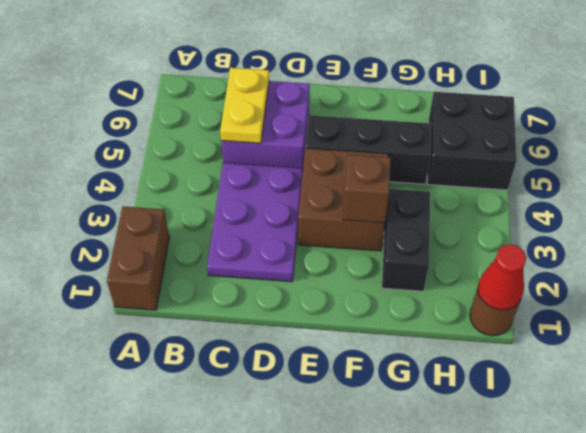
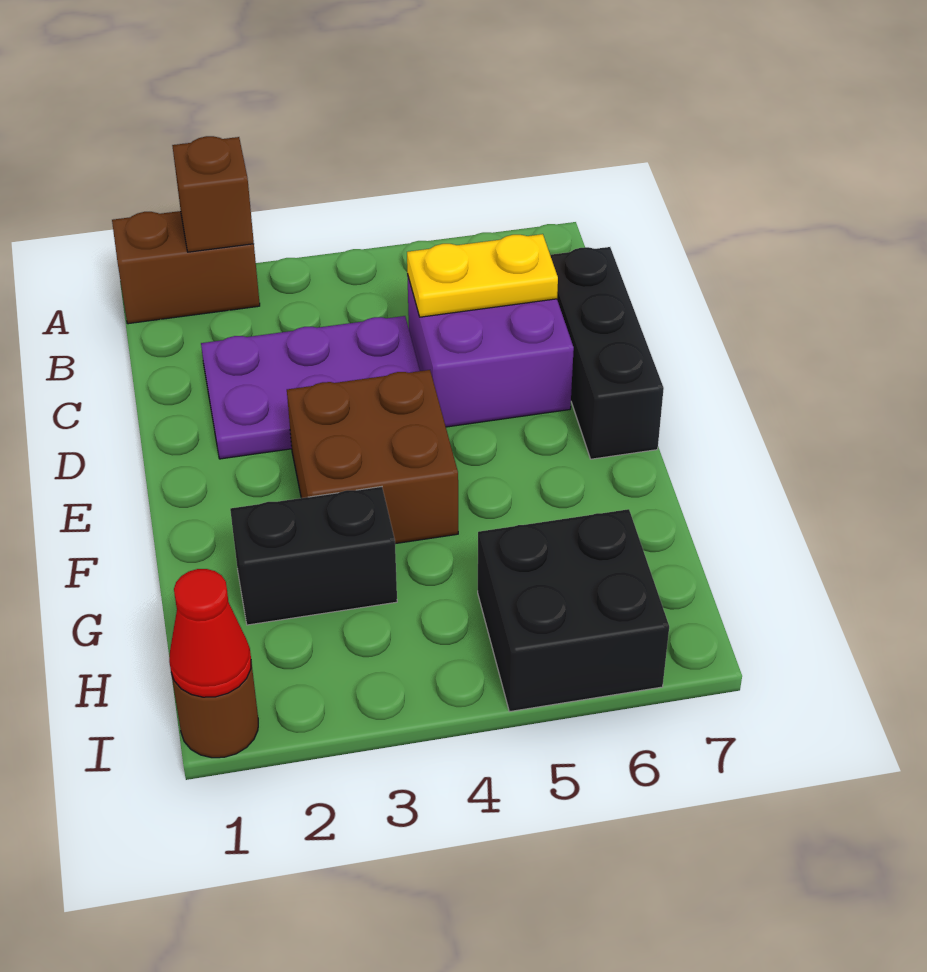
black 1x3 brick [305,115,431,184] -> black 1x3 brick moved to [550,247,664,459]
brown 1x1 brick [343,154,391,223] -> brown 1x1 brick moved to [172,136,254,252]

